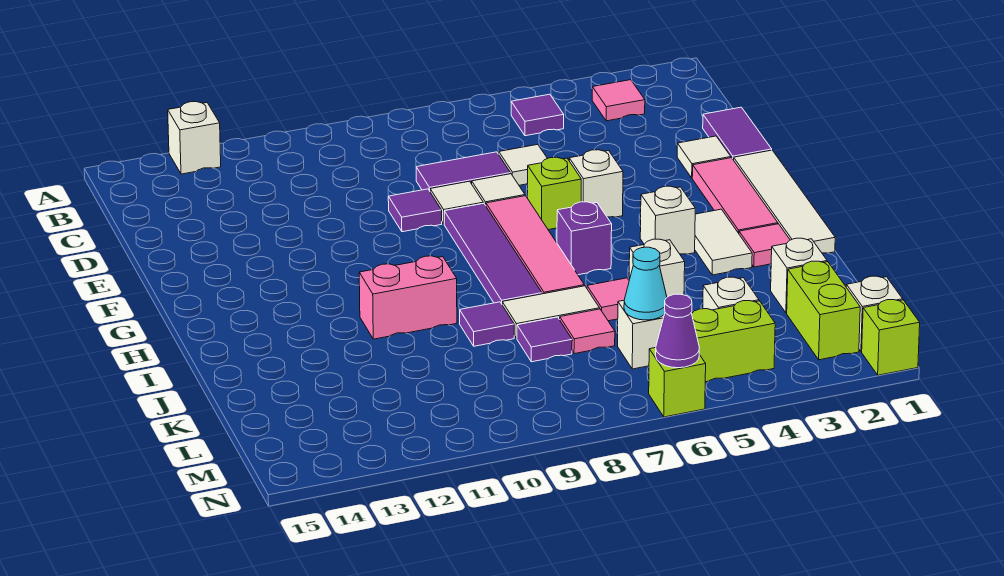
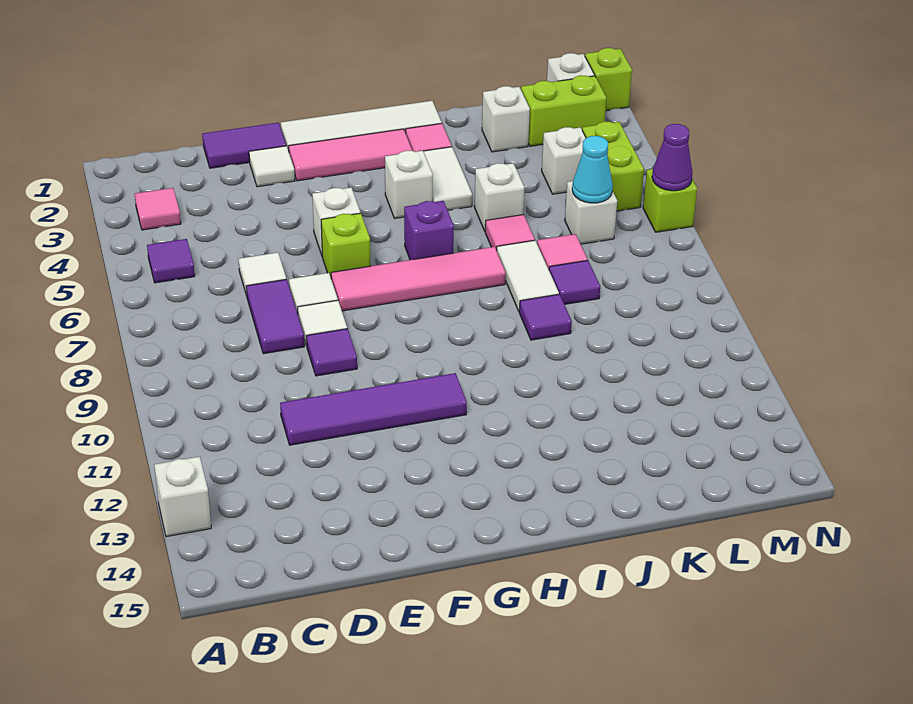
purple 1x4 tile [444,203,542,304] -> purple 1x4 tile moved to [280,373,467,445]
white 1x2 tile [695,209,752,275] -> white 1x2 tile turned to [423,147,472,210]
pink 1x2 brick [359,256,457,339] -> none

